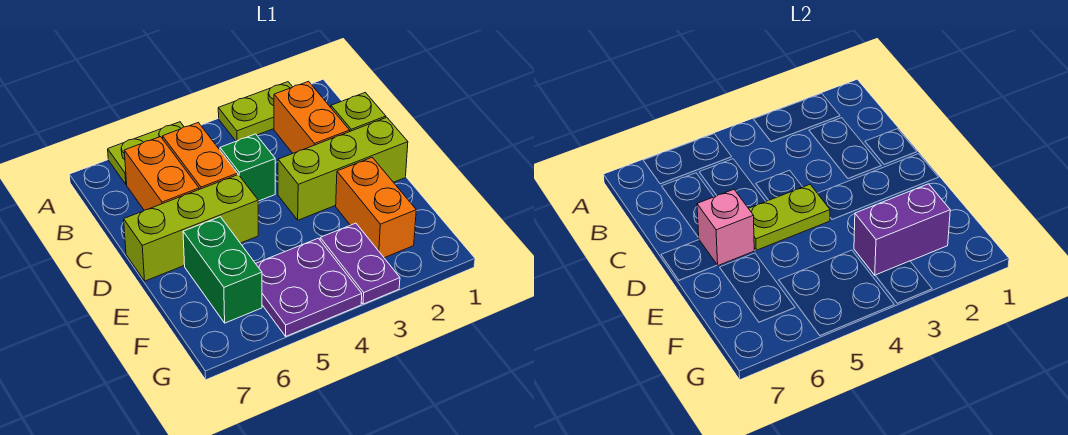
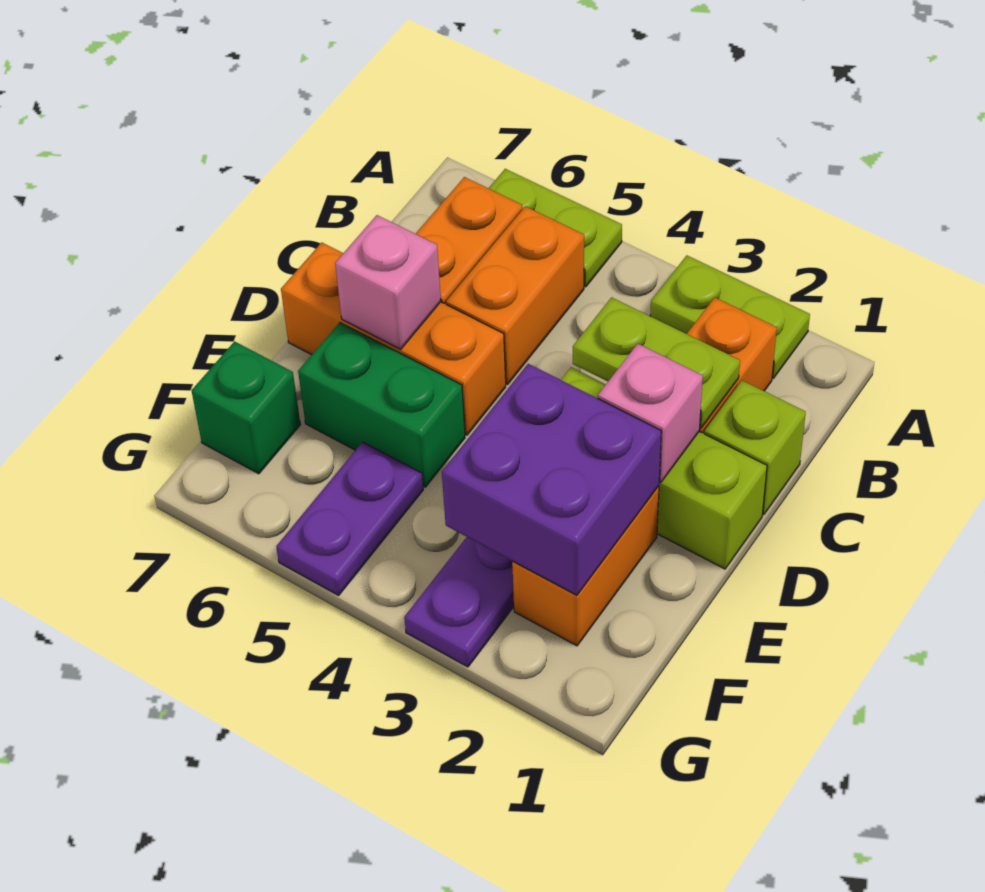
green 1x1 brick [220,134,275,201] -> green 1x1 brick moved to [192,342,300,474]
none -> pink 1x1 brick [598,344,703,482]
lime 1x2 plate [748,185,830,250] -> lime 1x2 plate moved to [573,297,740,428]
lime 1x3 brick [124,175,258,281] -> orange 1x3 brick [281,242,506,435]
green 1x2 brick [183,217,262,323] -> green 1x2 brick turned to [298,323,465,487]
purple 1x2 brick [854,184,950,275] -> purple 2x2 brick [442,364,661,595]
purple 2x2 plate [256,238,362,336] -> purple 1x2 plate [276,442,423,595]

